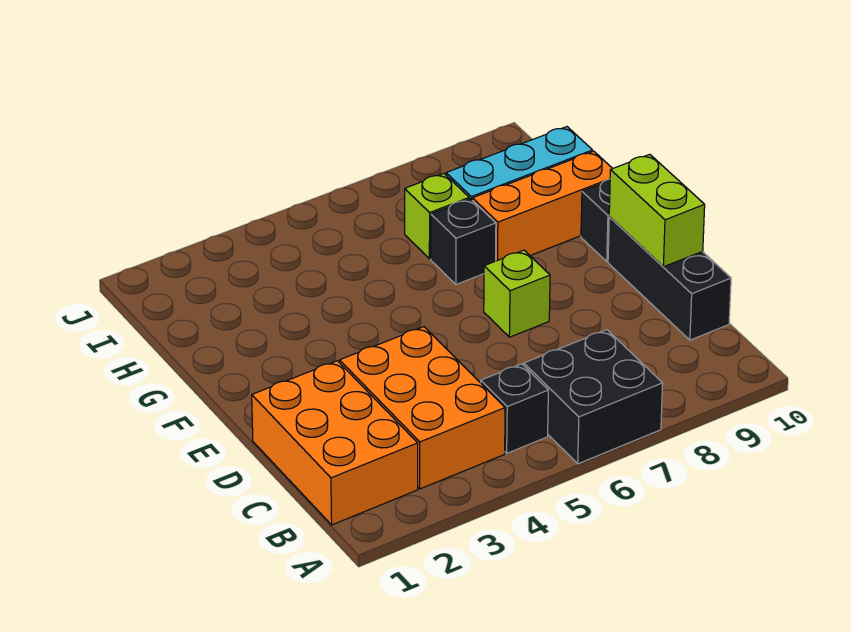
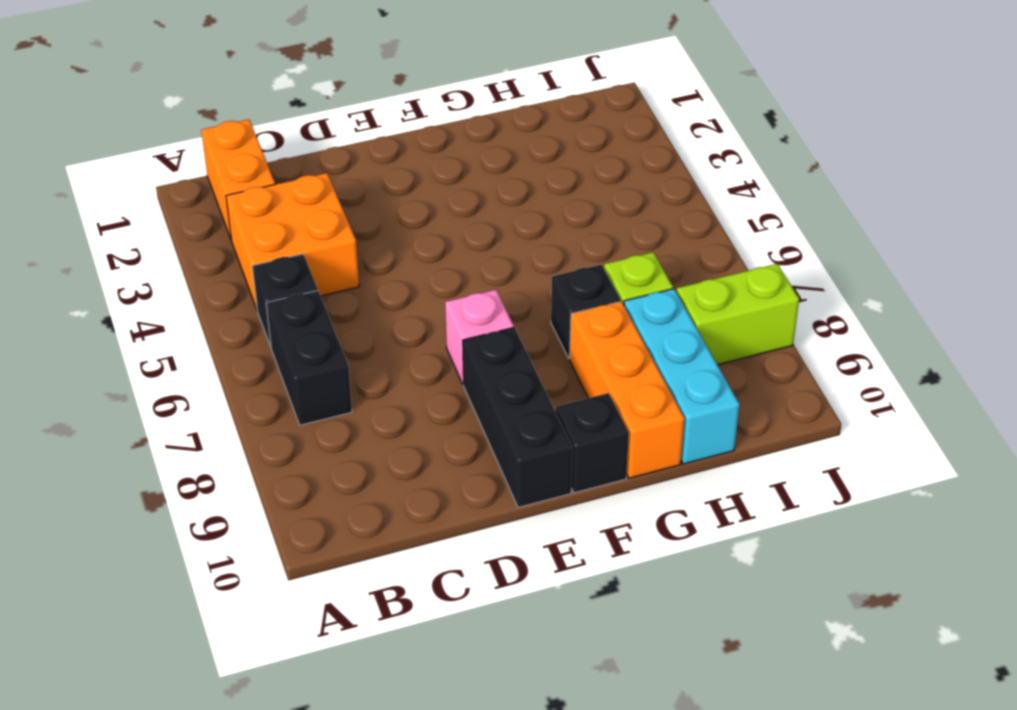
black 2x2 brick [524,330,663,464] -> black 1x2 brick [266,291,352,425]
orange 2x3 brick [252,361,418,525] -> orange 1x2 brick [201,120,275,241]
orange 2x3 brick [340,327,505,489] -> orange 2x2 brick [226,173,359,311]
black 1x3 brick [608,217,731,340] -> black 1x3 brick turned to [463,328,573,507]
lime 1x2 brick [609,154,705,267] -> lime 1x2 brick moved to [676,264,799,365]
lime 1x1 brick [484,250,550,337] -> pink 1x1 brick [445,290,514,385]

